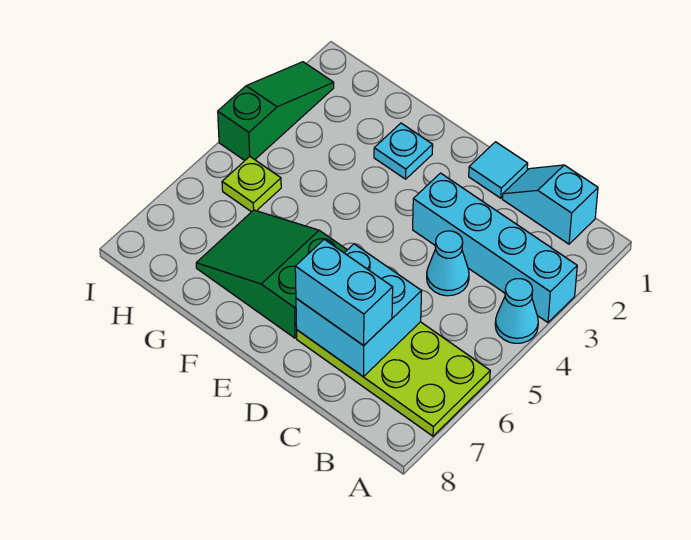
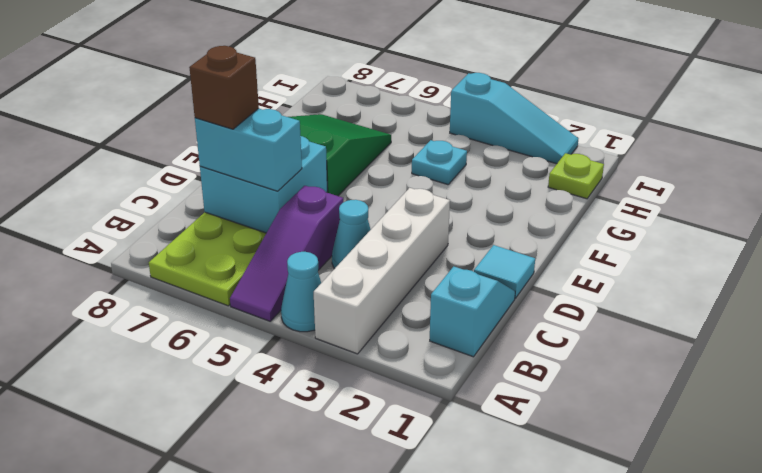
cyan 1x4 brick [413,173,577,322] -> white 1x4 brick [314,188,450,354]
none -> purple 1x3 slope [230,186,343,321]
cyan 1x2 brick [295,239,393,346] -> cyan 1x2 brick turned to [195,108,302,191]
none -> brown 1x1 brick [189,46,259,129]
cyan 1x1 plate [374,123,433,179] -> cyan 1x1 plate moved to [412,140,467,185]
lime 1x1 plate [222,157,281,212] -> lime 1x1 plate moved to [548,153,604,199]
green 1x3 slope [218,62,334,160] -> cyan 1x3 slope [450,73,578,164]

